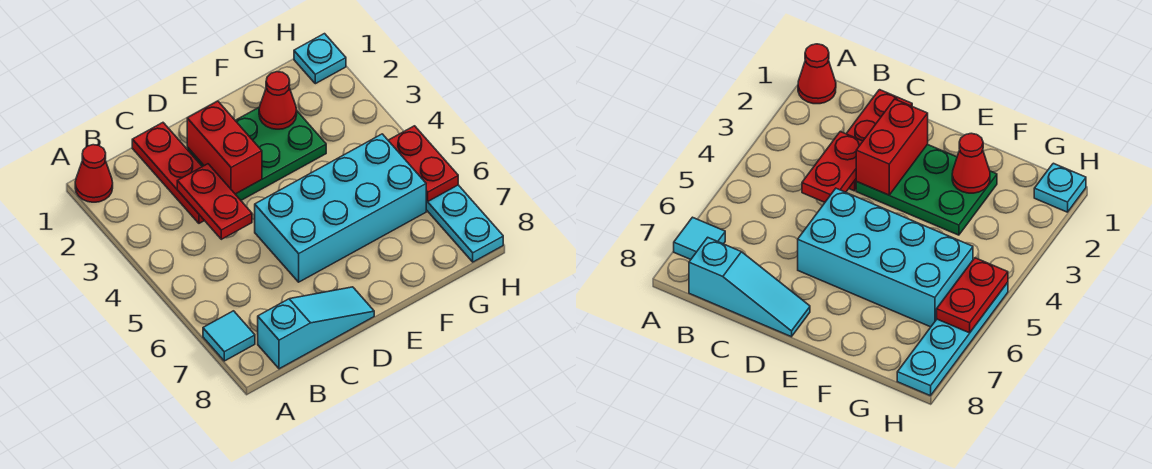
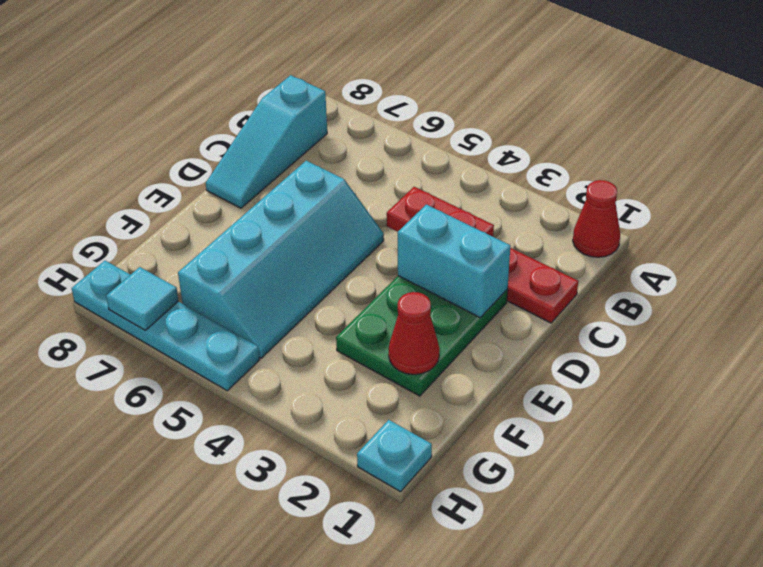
cyan 1x1 tile [203,311,255,361] -> cyan 1x1 tile moved to [106,267,178,330]
red 1x2 brick [187,101,262,194] -> cyan 1x2 brick [398,205,510,318]
cyan 2x4 brick [255,134,426,282] -> cyan 2x4 slope [178,161,384,358]
red 1x2 plate [388,126,458,201] -> none

